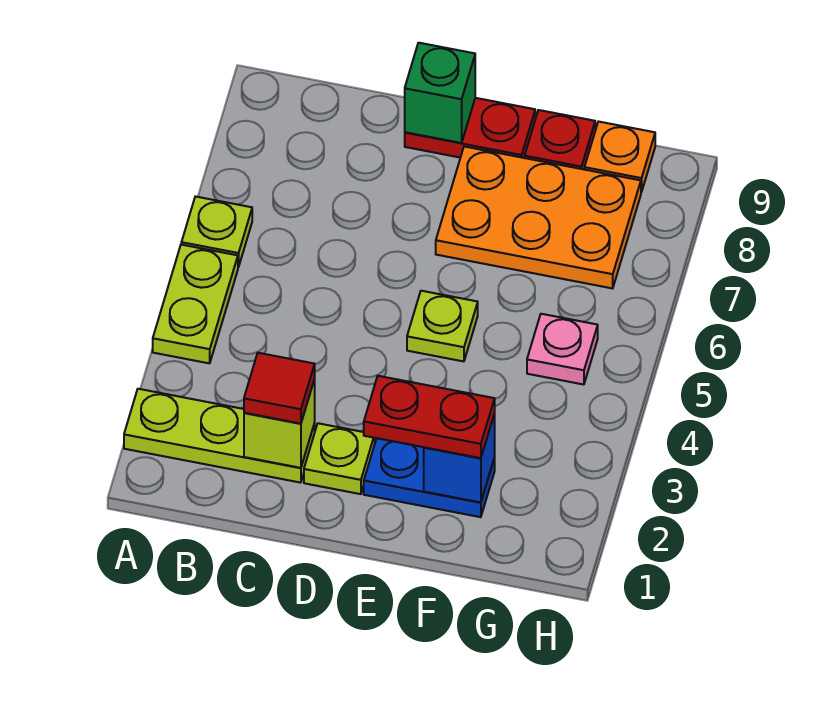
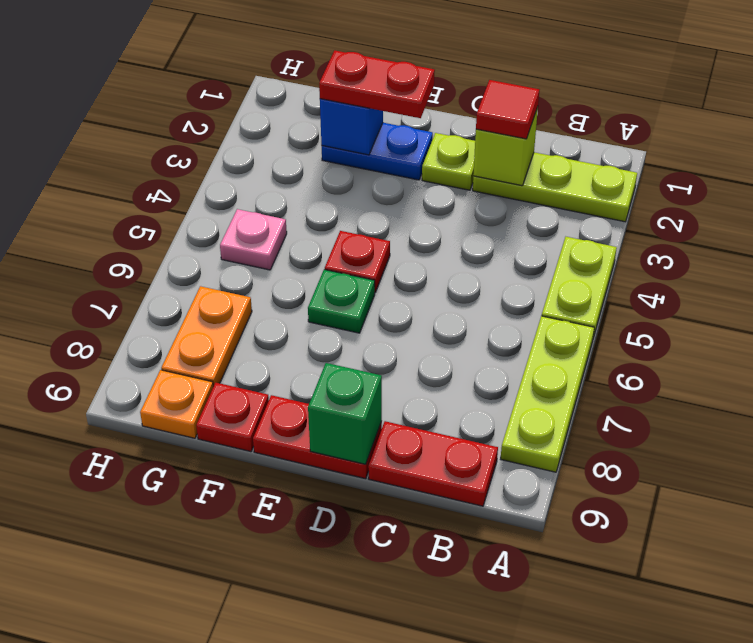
lime 1x1 plate [181,196,252,267] -> lime 1x3 plate [501,316,594,472]
none -> red 1x2 plate [368,421,498,506]
lime 1x1 plate [407,291,478,361] -> red 1x1 plate [325,231,390,292]
none -> green 1x1 plate [308,269,375,333]
orange 2x3 plate [436,147,641,288] -> orange 1x2 plate [161,286,252,386]

